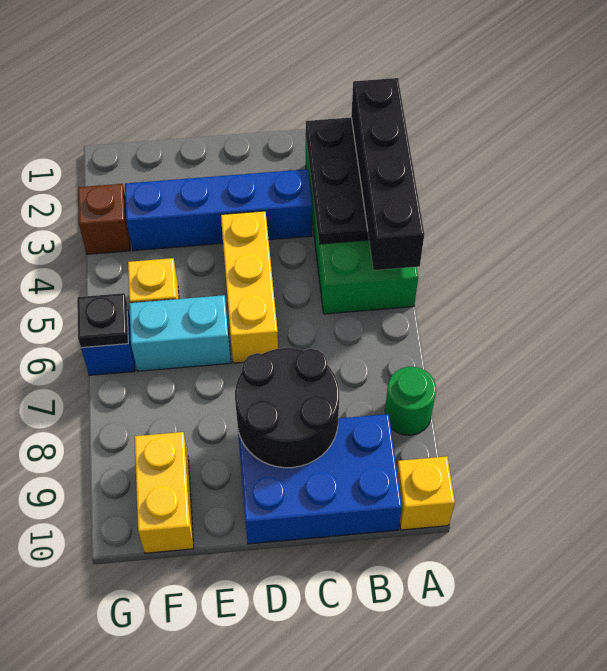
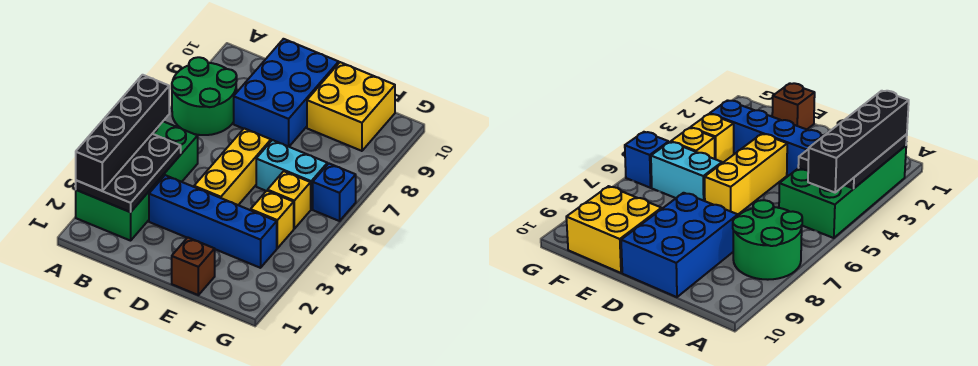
green 1x1 round brick [385,367,436,435] -> green 2x2 round brick [172,57,237,135]
yellow 1x1 brick [397,456,455,530] -> yellow 1x1 brick moved to [251,191,294,248]
blue 2x3 brick [238,414,402,544] -> blue 2x3 brick turned to [234,39,339,146]
black 2x2 round brick [235,348,339,468] -> none
yellow 1x2 brick [134,432,194,553] -> yellow 2x2 brick [307,62,395,151]
brown 1x1 brick [78,184,130,254] -> brown 1x1 brick moved to [172,238,215,295]
black 1x1 plate [77,293,128,348] -> none

